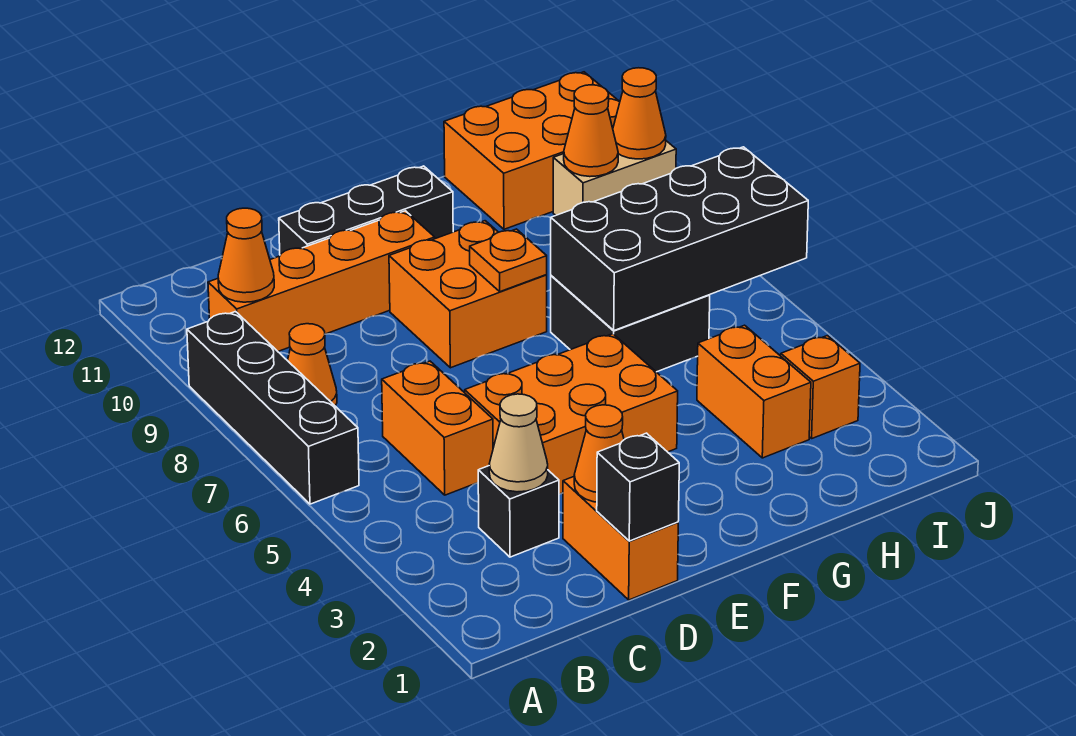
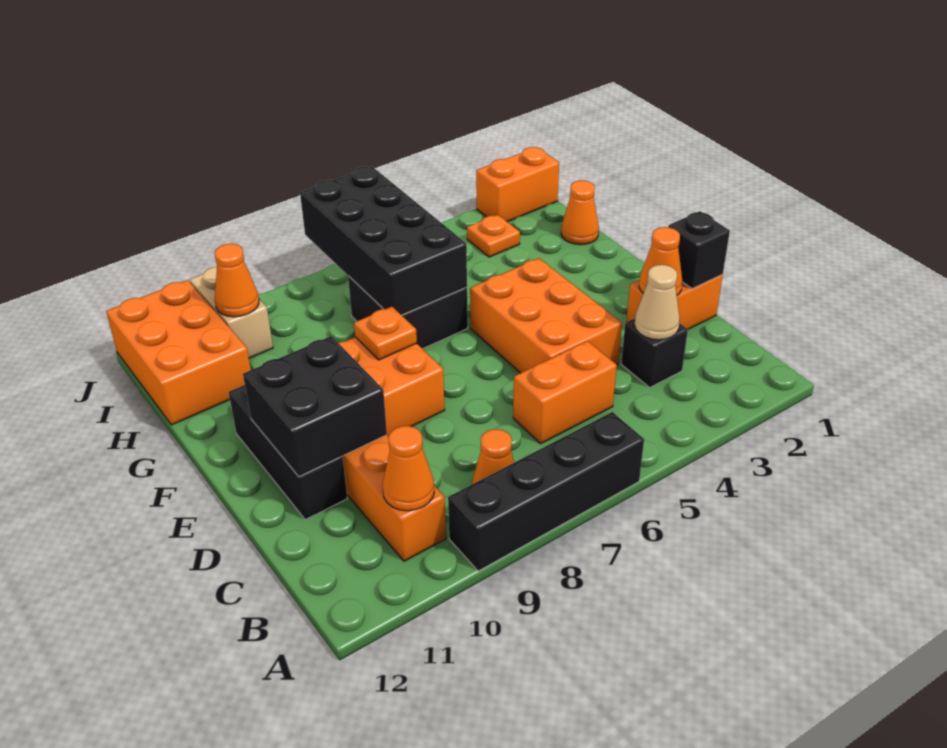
none -> black 2x2 brick [243,336,387,476]
orange 1x2 brick [697,325,811,458] -> orange 1x2 brick moved to [476,147,559,222]
orange 1x1 brick [781,336,860,438] -> orange 1x1 plate [467,215,520,257]
orange 1x1 cone [613,68,666,159] -> orange 1x1 cone moved to [561,181,599,245]

